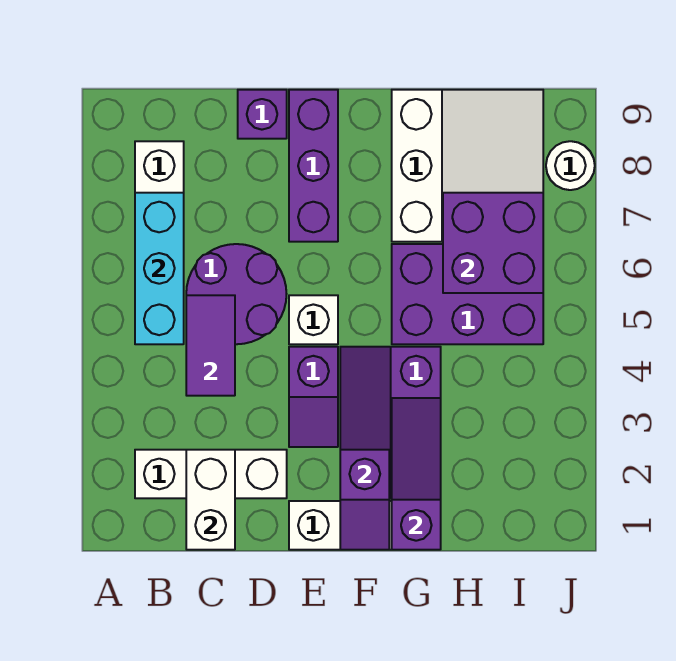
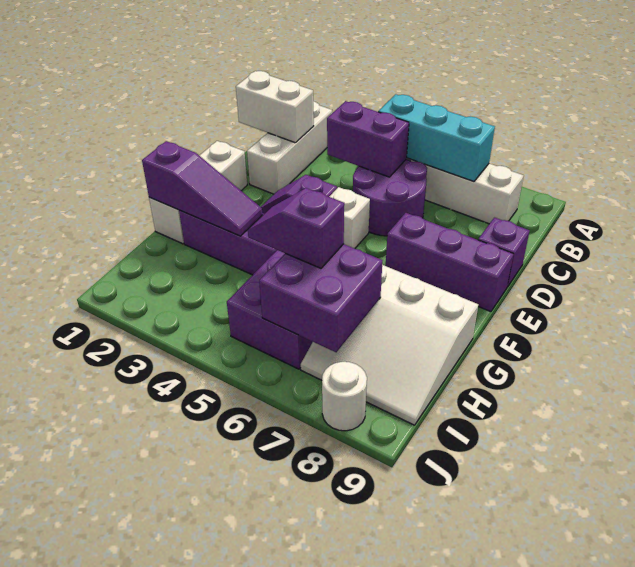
purple 1x2 tile [186,295,235,396] -> purple 1x2 brick [327,101,409,177]
purple 1x2 slope [340,450,389,550] -> purple 1x2 slope moved to [248,188,344,268]

